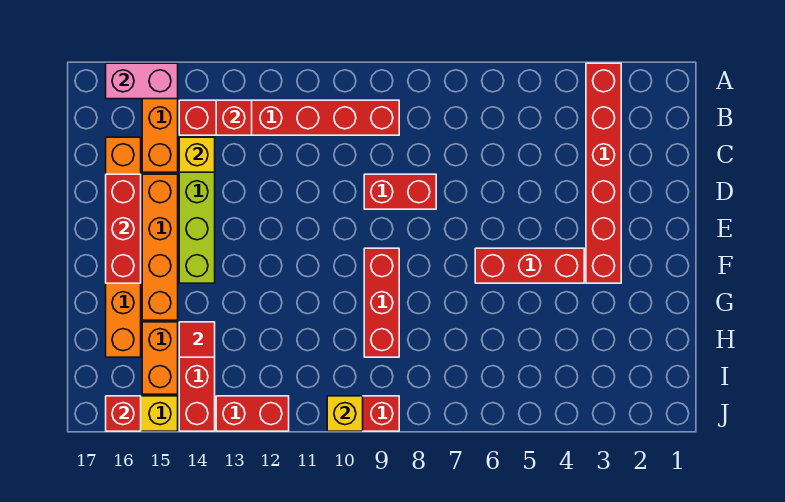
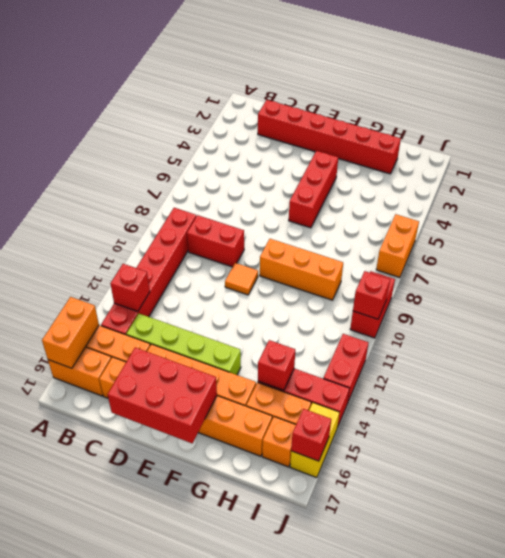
red 1x6 brick [586,63,621,283] -> red 1x6 brick moved to [258,100,401,174]
pink 1x2 brick [106,63,178,99] -> orange 1x2 brick [42,297,99,368]
none -> orange 1x2 brick [48,347,111,396]
yellow 1x1 brick [179,137,215,172] -> none
red 1x2 brick [364,174,436,209] -> red 1x2 brick turned to [187,215,244,267]
red 1x3 brick [106,174,141,283] -> red 2x3 brick [108,348,217,443]
none -> orange 1x1 tile [225,263,258,295]
red 1x3 brick [364,248,399,357] -> orange 1x3 brick [260,239,343,300]
red 1x1 tile [179,322,215,357] -> red 1x1 brick [258,340,295,390]
none -> orange 1x1 brick [262,417,296,467]
none -> orange 1x2 brick [376,214,419,278]
yellow 1x1 brick [327,396,363,431] -> red 1x1 brick [353,271,390,319]

